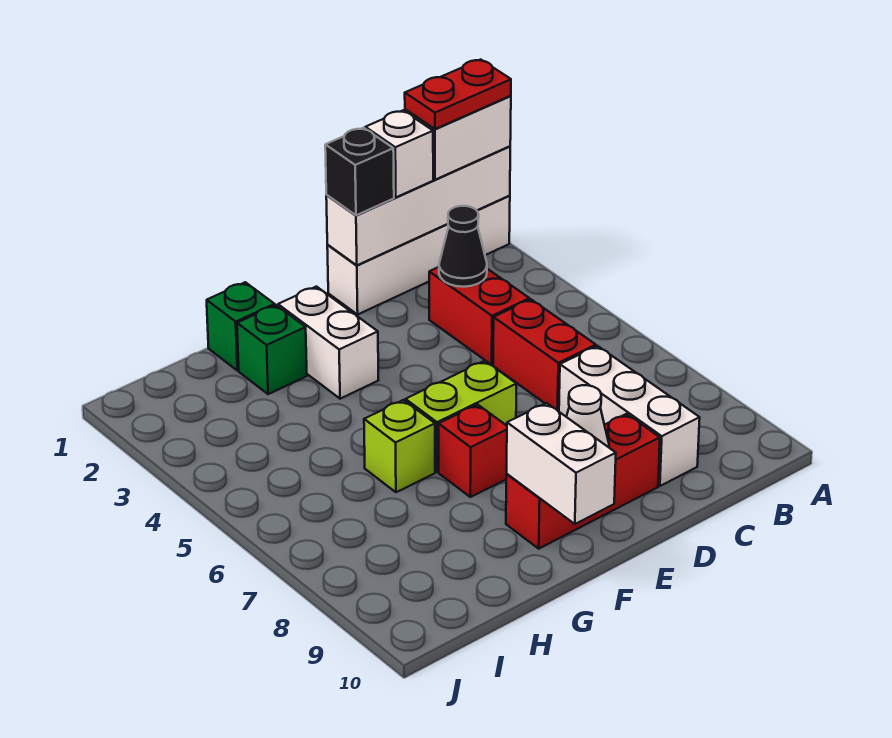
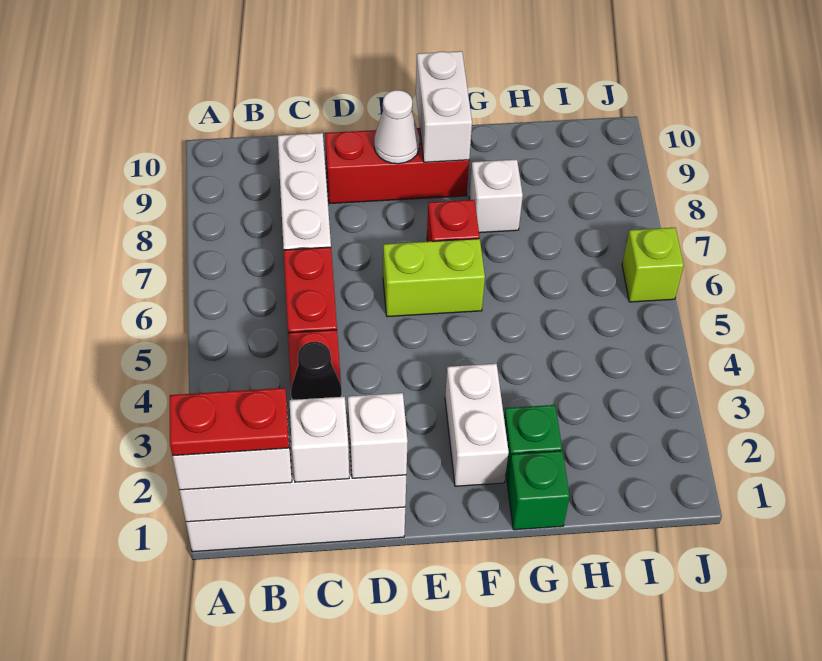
black 1x1 brick [325,128,394,215] -> white 1x1 brick [348,393,408,478]
lime 1x1 brick [364,400,435,492] -> lime 1x1 brick moved to [622,228,684,302]
none -> white 1x1 brick [469,160,523,233]

